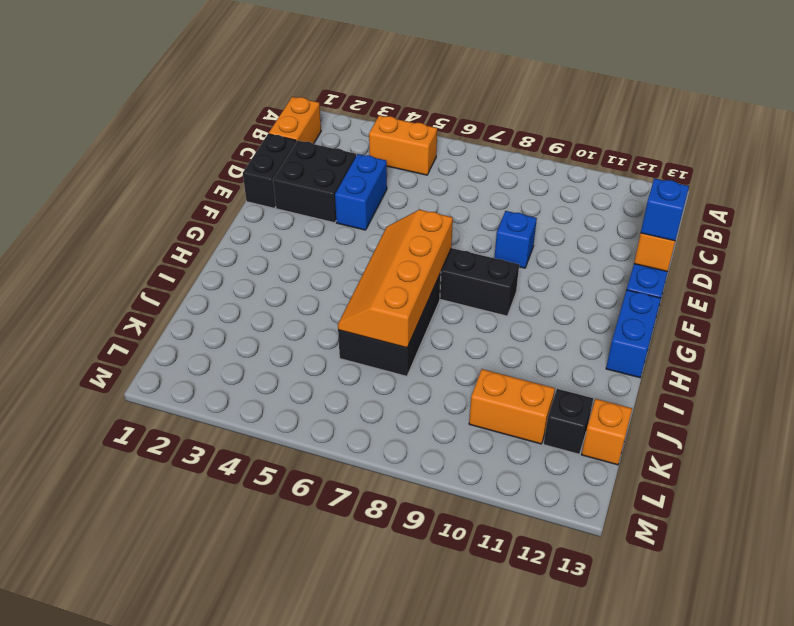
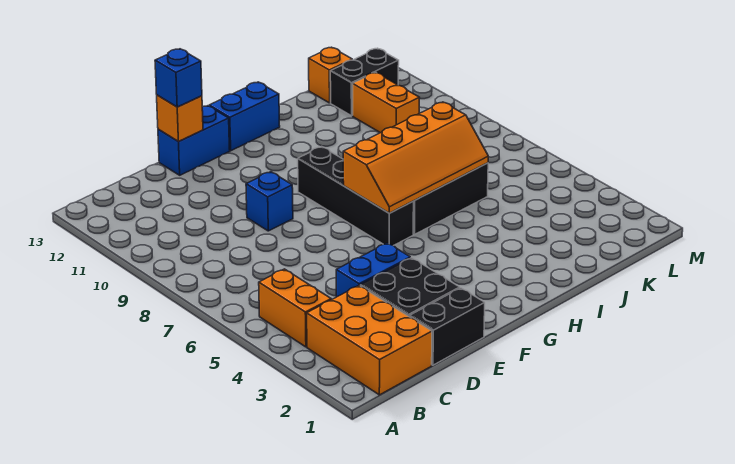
orange 1x2 brick [269,97,321,144] -> orange 2x3 brick [307,286,432,395]
black 1x1 brick [544,389,593,454] -> black 1x2 brick [330,48,399,116]

